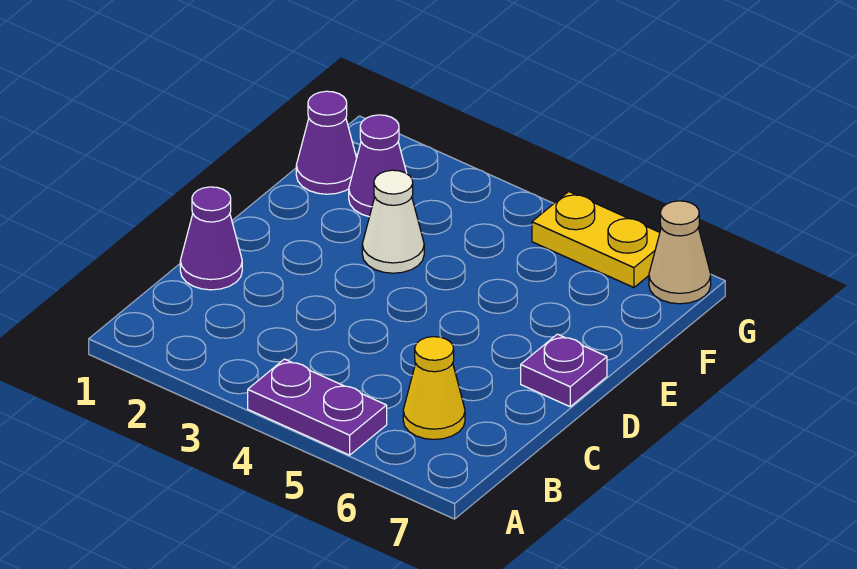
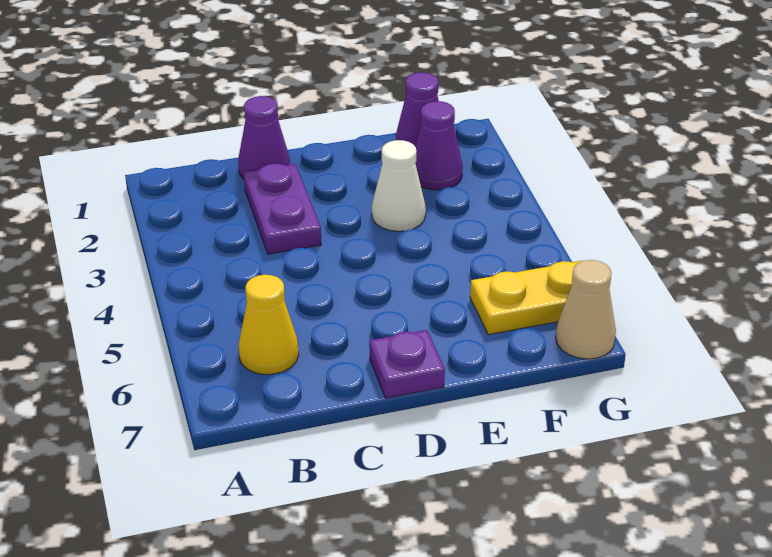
purple 1x2 plate [248,359,387,455] -> purple 1x2 plate moved to [244,164,321,254]
yellow 1x2 plate [532,192,660,288] -> yellow 1x2 plate turned to [470,261,581,335]

